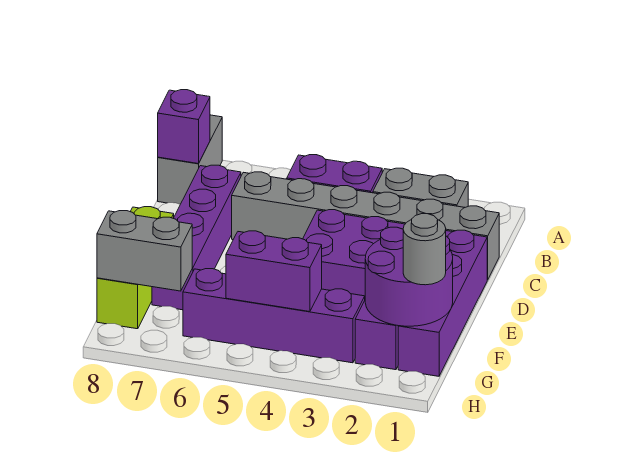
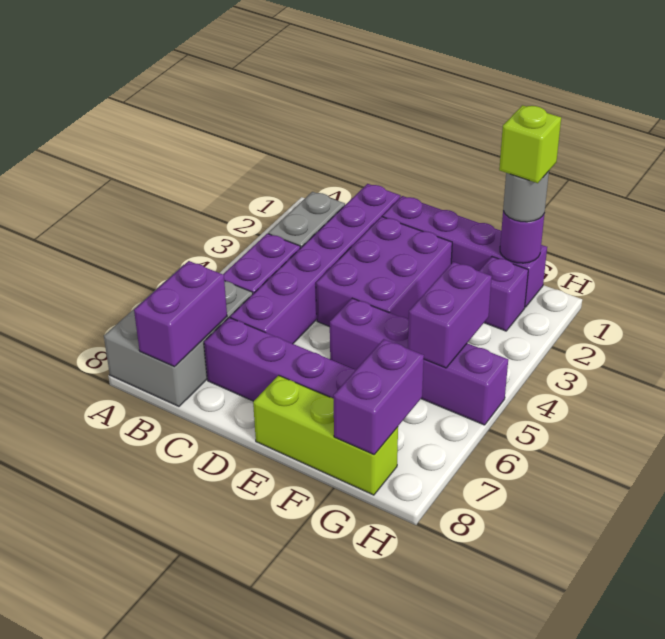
grey 1x2 brick [158,115,222,204] -> grey 2x3 brick [104,265,253,406]
purple 1x1 brick [158,90,210,164] -> purple 1x2 brick [134,261,227,367]
grey 1x6 brick [232,172,499,280] -> purple 1x6 brick [230,184,401,344]
purple 2x2 round brick [365,227,453,326] -> purple 1x1 round brick [500,211,544,263]
none -> lime 1x1 brick [499,105,561,183]
purple 1x4 brick [183,269,365,363] -> purple 1x4 brick turned to [330,298,508,425]
grey 1x2 brick [97,211,192,291] -> purple 1x2 brick [333,339,424,455]

